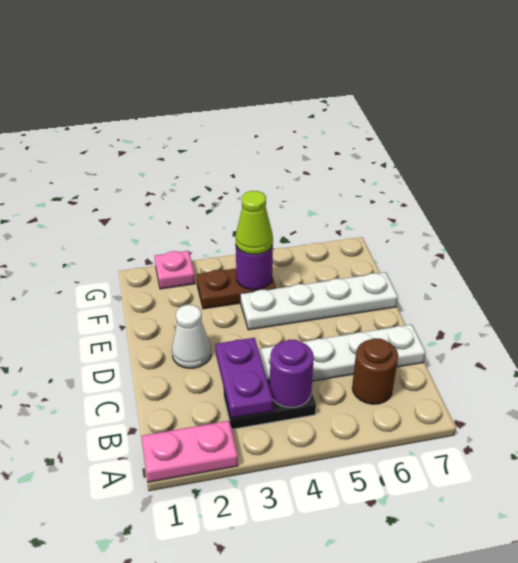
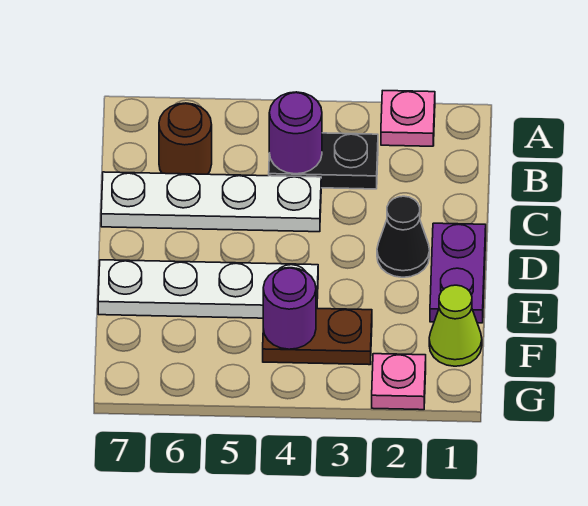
pink 1x2 plate [142,421,238,482] -> pink 1x1 plate [381,91,435,146]
purple 1x2 plate [215,338,273,418] -> purple 1x2 plate moved to [430,223,486,323]
white 1x1 cone [172,305,211,368] -> black 1x1 cone [377,196,430,277]
lime 1x1 cone [236,191,273,254] -> lime 1x1 cone moved to [429,285,482,366]

